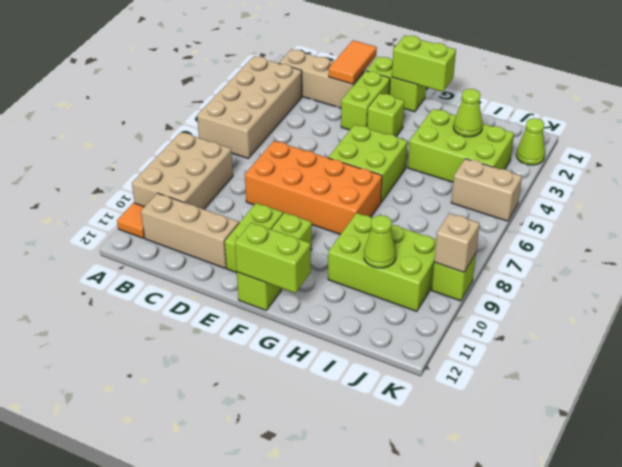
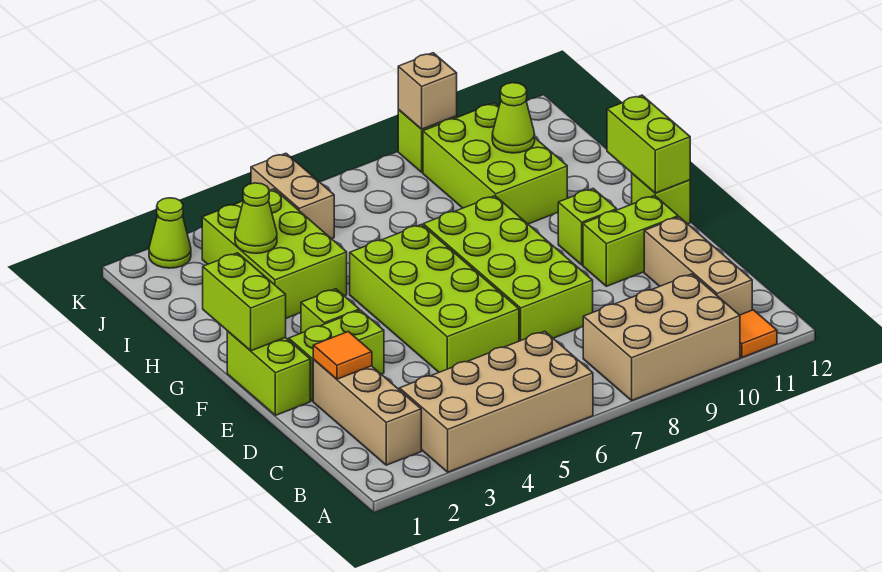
orange 1x2 tile [329,40,377,84] -> orange 1x1 tile [313,332,372,379]
orange 2x4 brick [245,141,382,235] -> lime 2x4 brick [423,196,593,341]
lime 2x2 brick [328,125,407,202] -> lime 2x4 brick [350,224,519,372]

